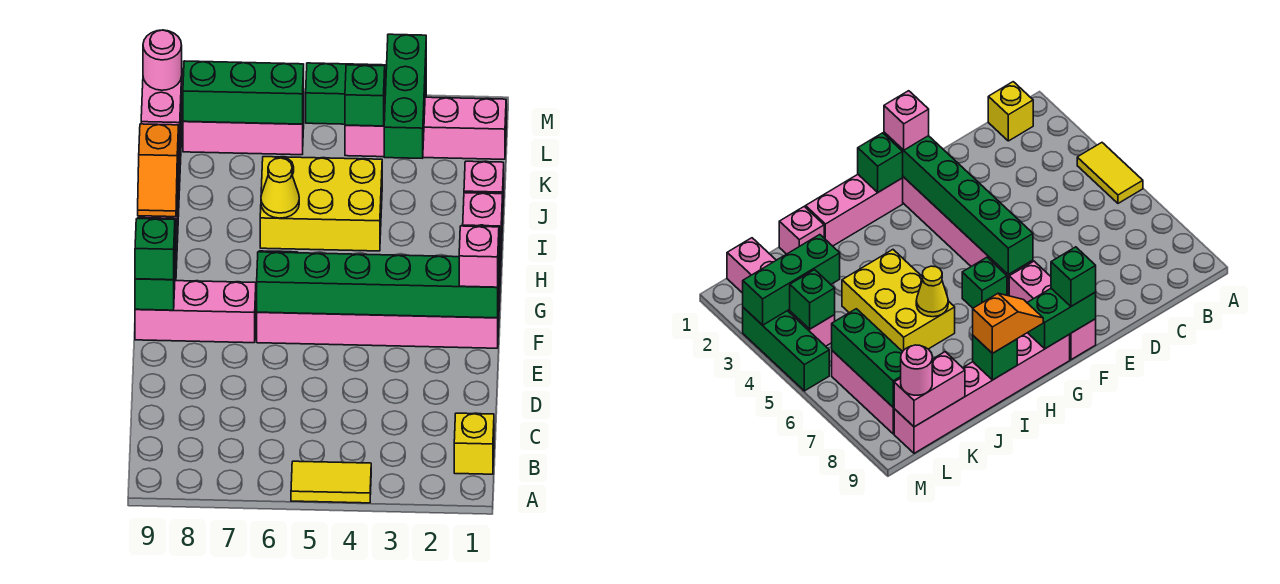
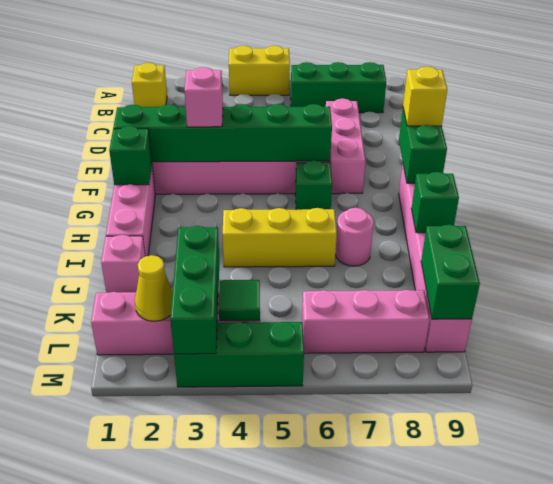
yellow 1x2 tile [291,461,371,503] -> yellow 1x2 brick [229,46,290,95]
pink 1x1 brick [459,226,499,287] -> pink 1x1 brick moved to [185,67,223,127]
pink 1x3 brick [135,281,256,343] -> pink 1x3 brick turned to [326,98,365,194]
green 1x1 brick [135,219,175,280] -> yellow 1x1 brick [403,67,447,126]
orange 1x2 slope [138,124,179,217] -> none
yellow 2x3 brick [260,157,382,251] -> yellow 1x3 brick [223,208,337,267]
yellow 1x1 cone [261,158,299,218] -> yellow 1x1 cone moved to [135,255,173,321]
pink 1x2 brick [141,76,182,153] -> green 1x2 brick [421,224,480,319]
green 1x1 brick [345,65,385,126] -> green 1x1 tile [219,280,260,321]
green 1x3 brick [183,61,304,124] -> green 1x3 brick moved to [291,62,386,113]
pink 1x1 round brick [143,30,182,90] -> pink 1x1 round brick moved to [335,208,374,266]

